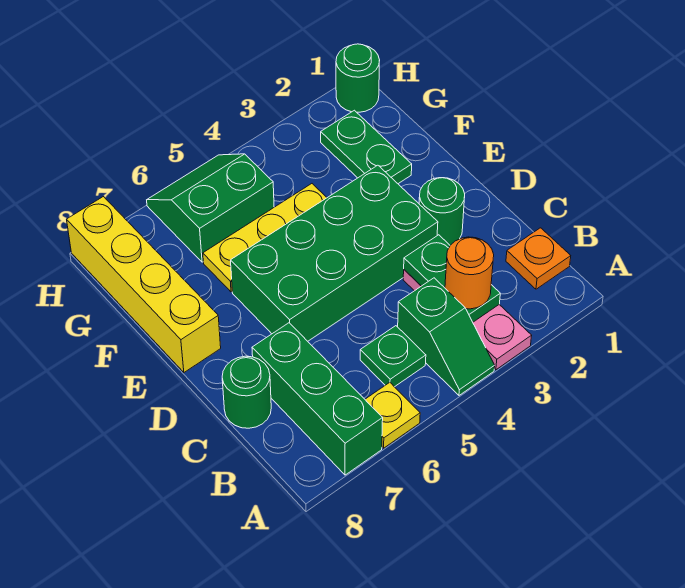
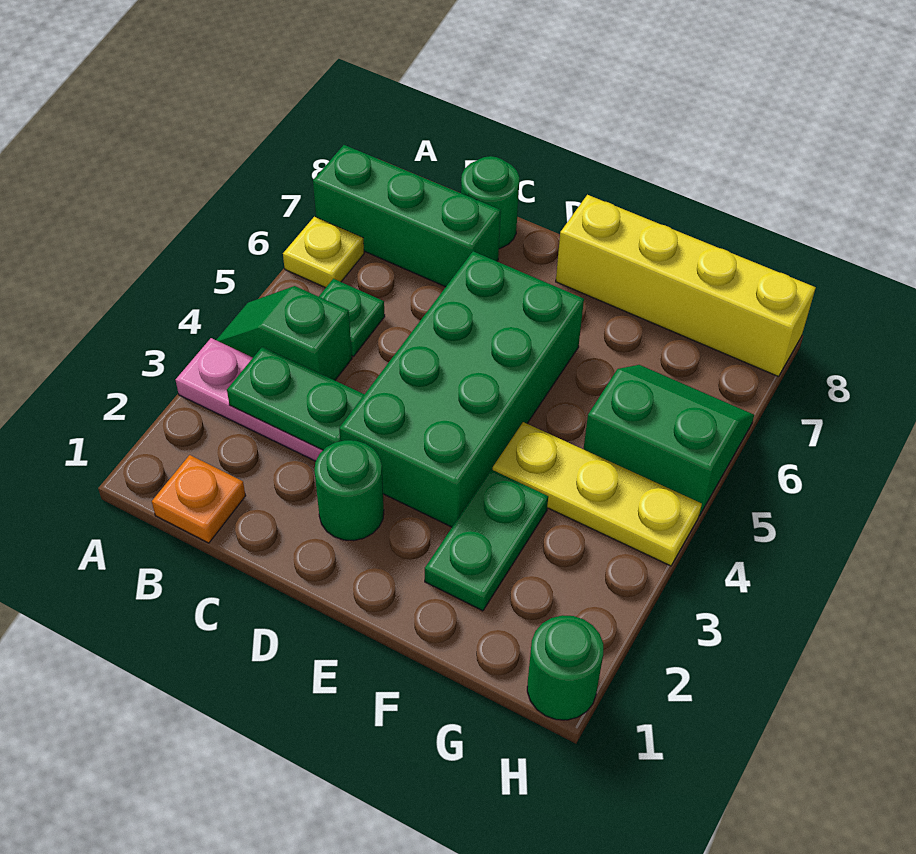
orange 1x1 round brick [445,237,494,309] -> none
green 1x2 plate [321,110,412,184] -> green 1x2 plate turned to [425,469,548,611]
yellow 1x3 plate [203,184,327,292] -> yellow 1x3 plate turned to [493,422,702,566]
green 2x2 slope [147,154,274,262] -> green 2x2 slope turned to [584,365,754,516]

